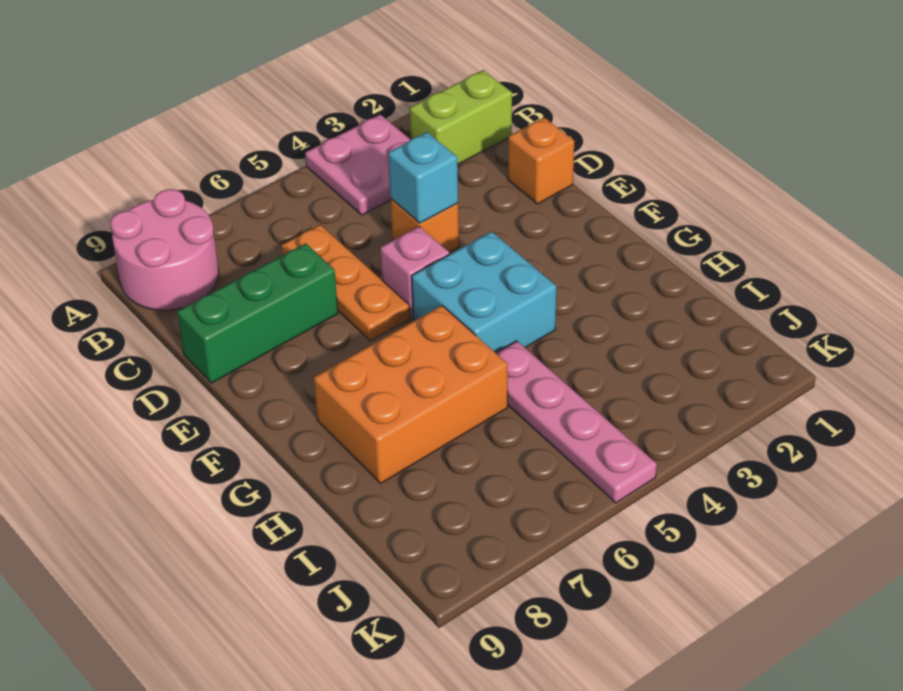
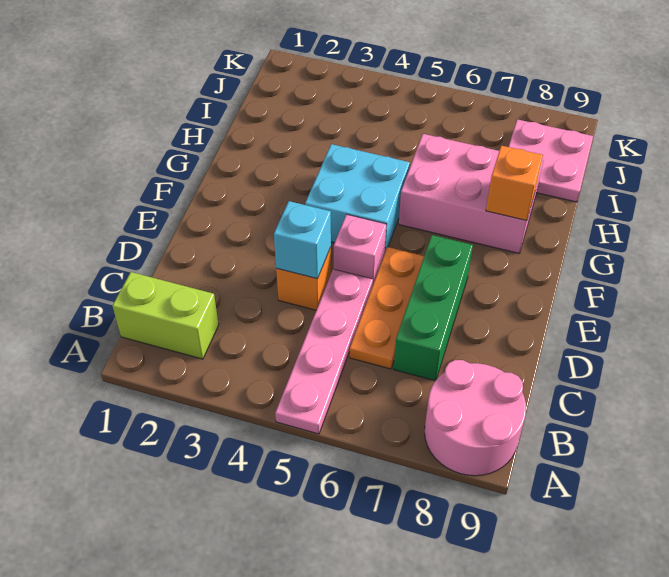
pink 2x2 plate [305,115,411,215] -> pink 2x2 plate moved to [509,119,593,202]
orange 1x1 brick [508,117,574,204] -> orange 1x1 brick moved to [486,146,543,221]
green 1x3 brick [177,243,338,383] -> green 1x3 brick turned to [394,235,473,381]
orange 2x3 brick [314,306,508,483] -> pink 2x3 brick [399,134,543,254]
pink 1x4 plate [496,341,657,503] -> pink 1x4 plate moved to [275,269,373,434]

